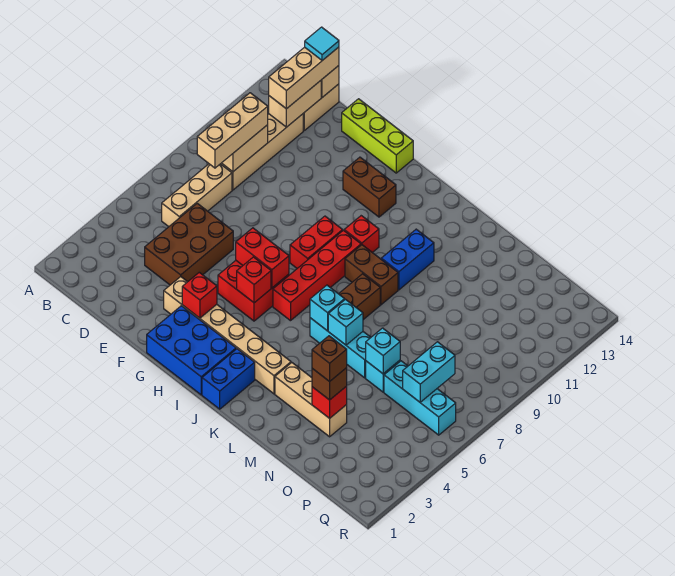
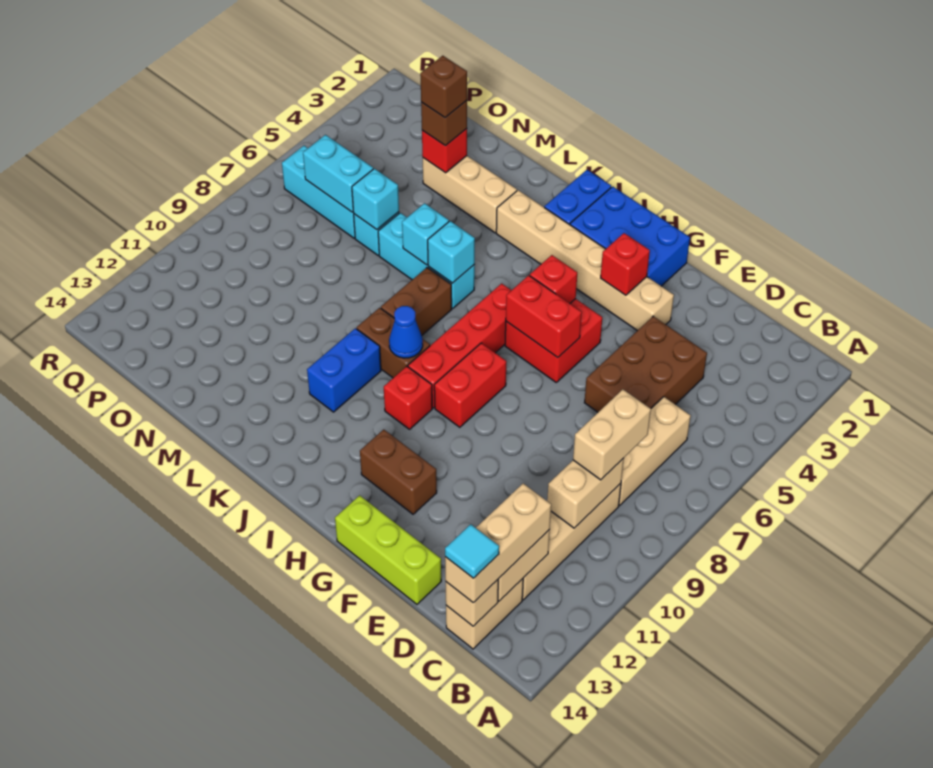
tan 1x3 brick [197,93,268,168] -> tan 1x2 brick [573,389,651,480]
none -> blue 1x1 cone [389,306,423,358]
cyan 1x2 brick [403,342,455,402] -> cyan 1x2 brick turned to [303,135,373,212]

